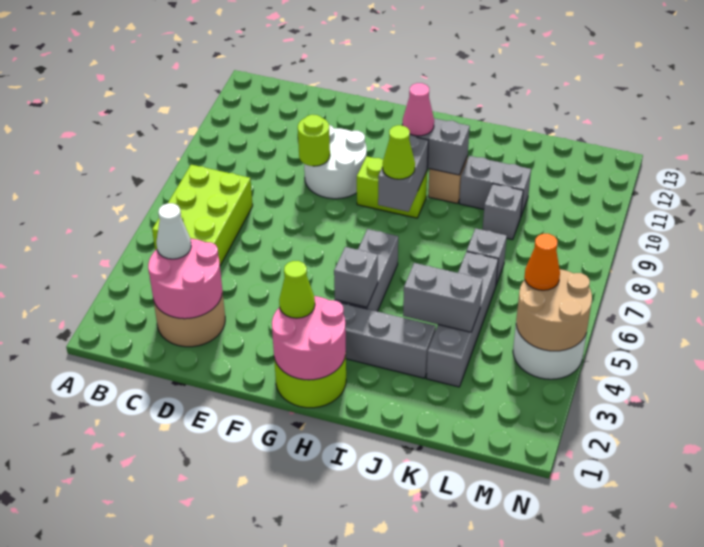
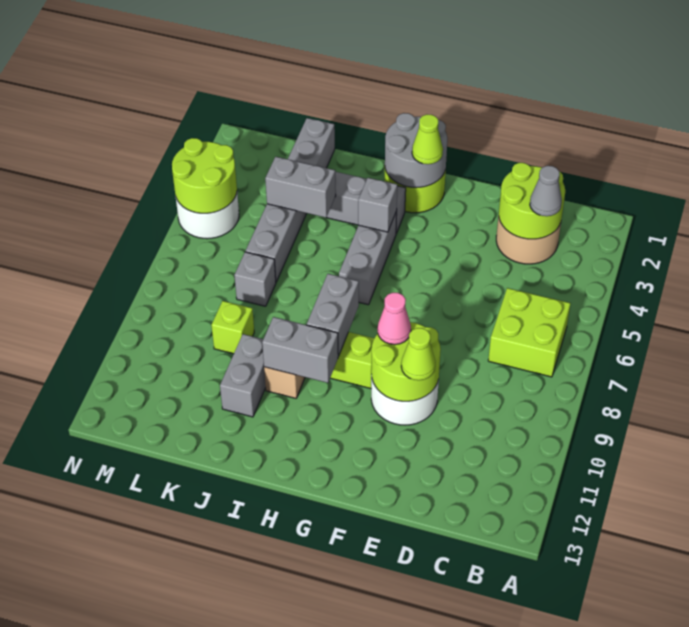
lime 2x3 brick [152,165,253,265] -> lime 2x2 brick [488,288,571,377]
pink 2x2 round brick [148,238,222,319] -> lime 2x2 round brick [499,163,565,239]
white 1x1 cone [156,203,191,259] -> grey 1x1 cone [530,166,562,216]
lime 1x1 round brick [298,115,330,166] -> lime 2x2 round brick [371,322,441,401]
pink 2x2 round brick [272,296,346,380] -> grey 2x2 round brick [385,113,447,188]
lime 1x1 cone [382,125,415,179] -> lime 1x1 cone moved to [401,328,435,380]
pink 1x1 cone [402,83,434,136] -> pink 1x1 cone moved to [378,293,411,345]
grey 1x2 brick [459,156,531,216] -> grey 1x2 brick turned to [220,334,266,417]
grey 1x4 brick [426,252,498,387] -> grey 1x6 brick [246,118,335,282]
grey 1x1 brick [483,184,523,240] -> lime 1x1 brick [211,301,254,354]
tan 2x2 round brick [516,269,592,351] -> lime 2x2 round brick [172,138,237,213]
orange 1x1 cone [524,234,560,290] -> none

